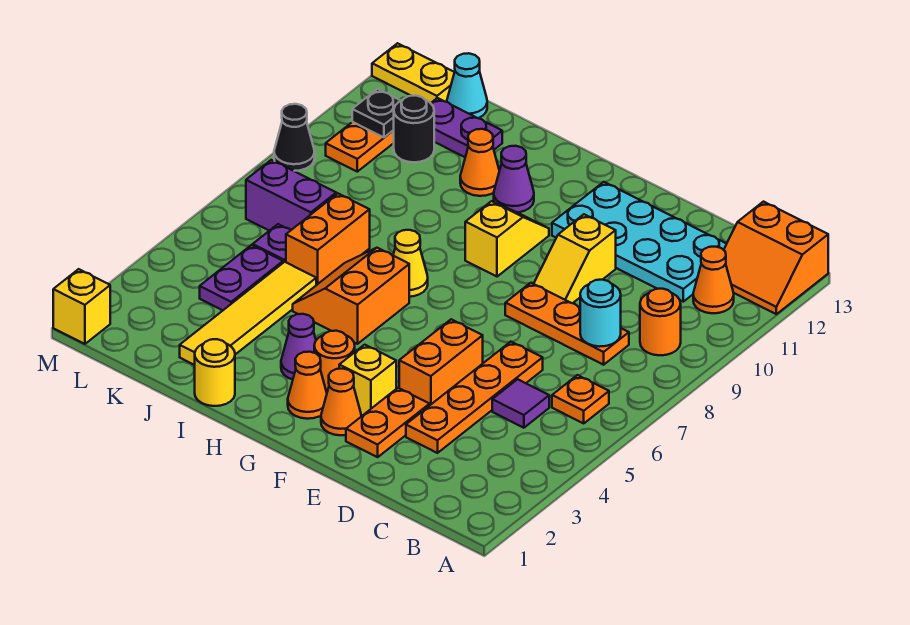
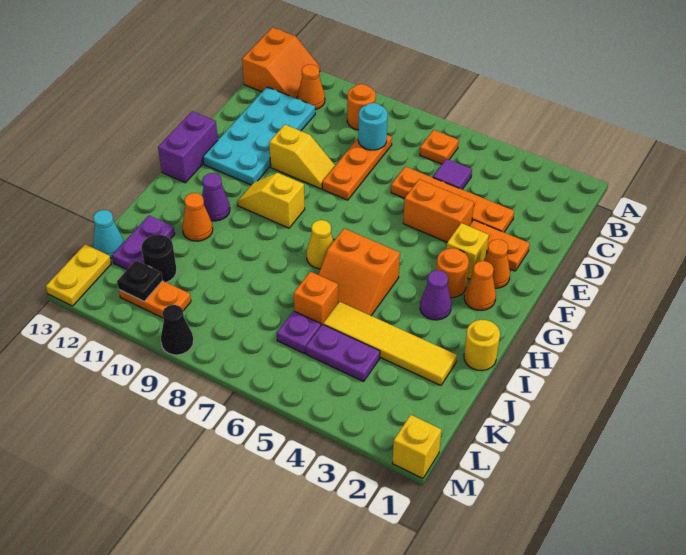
orange 1x2 brick [286,194,370,285] -> orange 1x1 brick [294,272,338,325]
purple 1x2 brick [246,160,336,231] -> purple 1x2 brick moved to [158,111,218,183]

